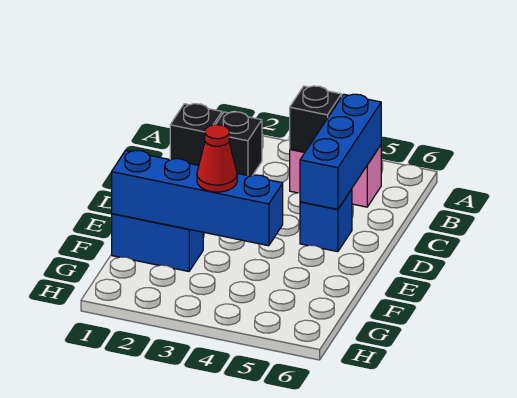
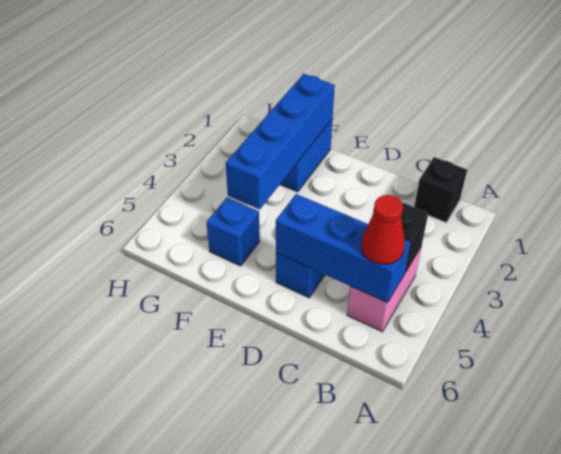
black 1x1 brick [216,112,262,176] -> none
red 1x1 cone [197,125,237,192] -> red 1x1 cone moved to [361,195,405,264]
none -> blue 1x1 brick [206,198,260,266]

